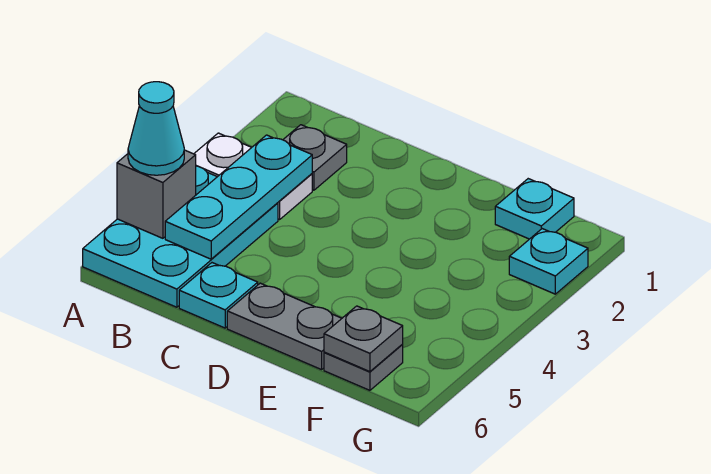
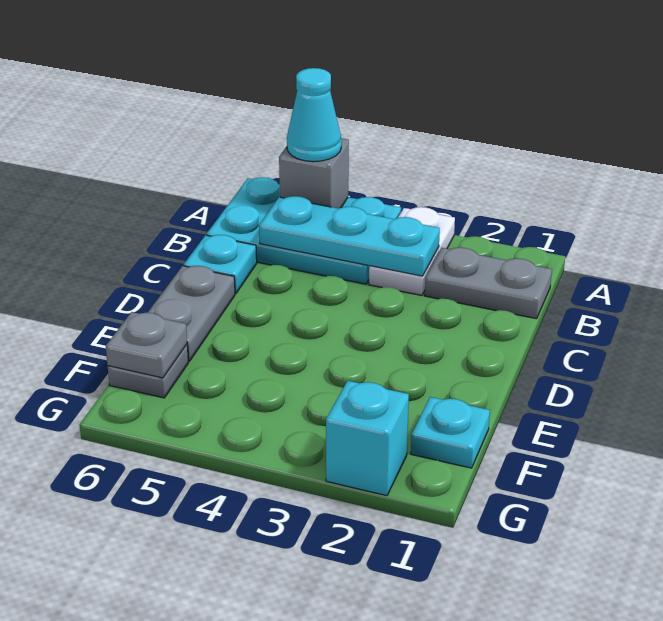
grey 1x1 plate [283,125,347,190] -> grey 1x2 plate [425,247,552,319]
cyan 1x1 plate [509,229,588,294] -> cyan 1x1 brick [326,381,409,496]

